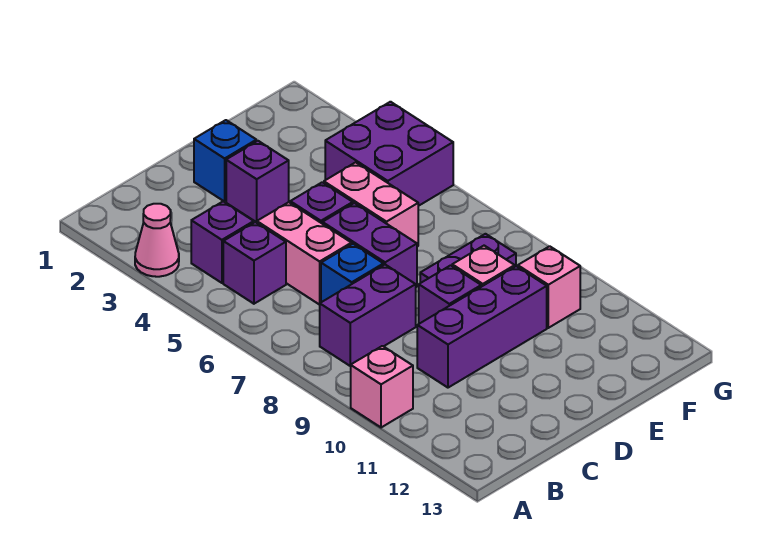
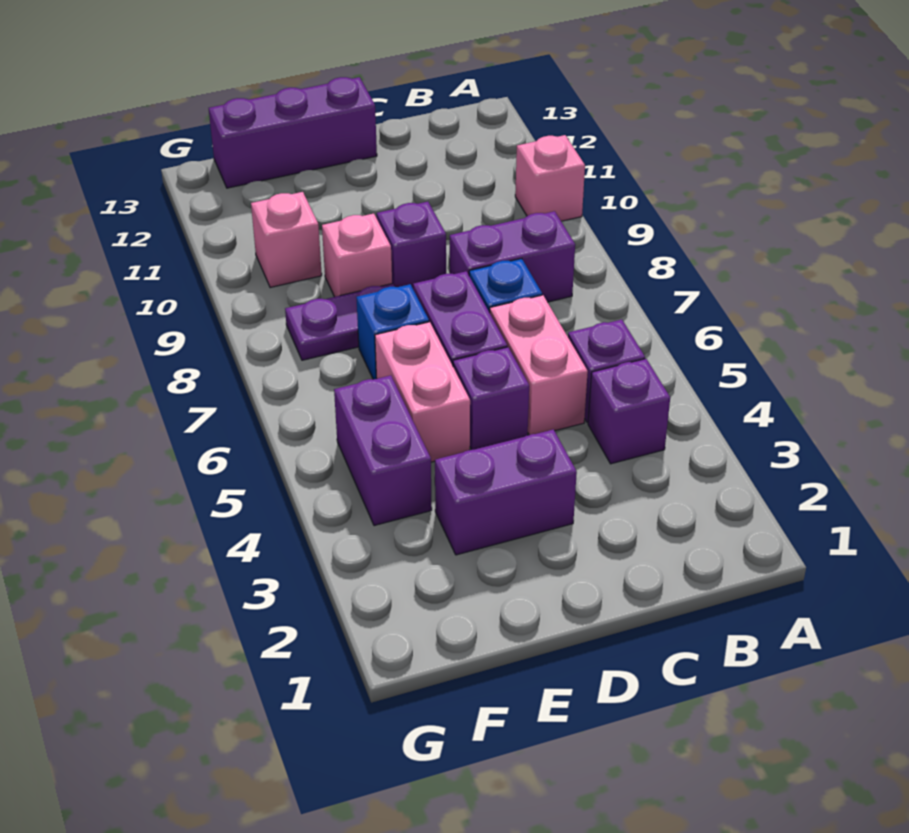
pink 1x1 cone [135,204,179,277] -> none
purple 1x3 brick [417,266,547,388] -> purple 1x3 brick moved to [209,77,377,188]
blue 1x1 brick [194,120,256,202] -> blue 1x1 brick moved to [356,284,429,379]
purple 1x1 brick [226,141,289,222] -> purple 1x2 brick [435,429,577,555]
purple 2x2 brick [325,102,453,206] -> purple 1x2 brick [334,375,432,526]

